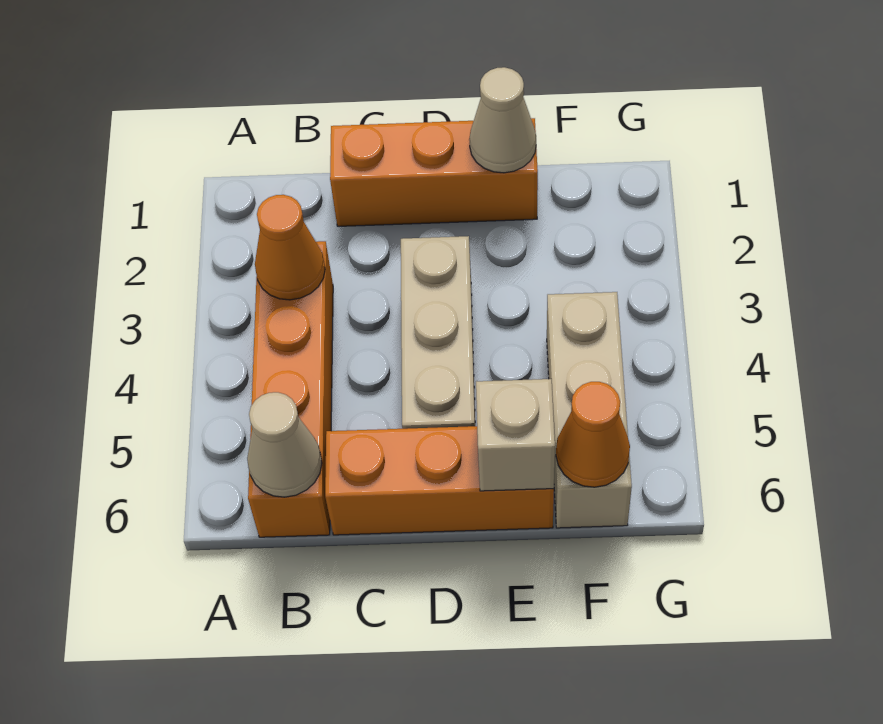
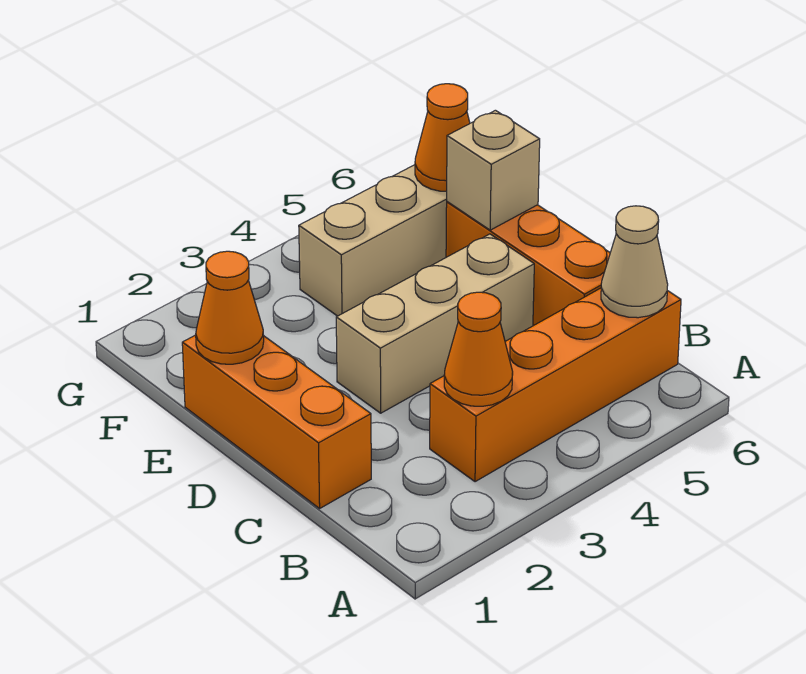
tan 1x1 cone [469,67,536,173] -> orange 1x1 cone [196,251,264,364]

